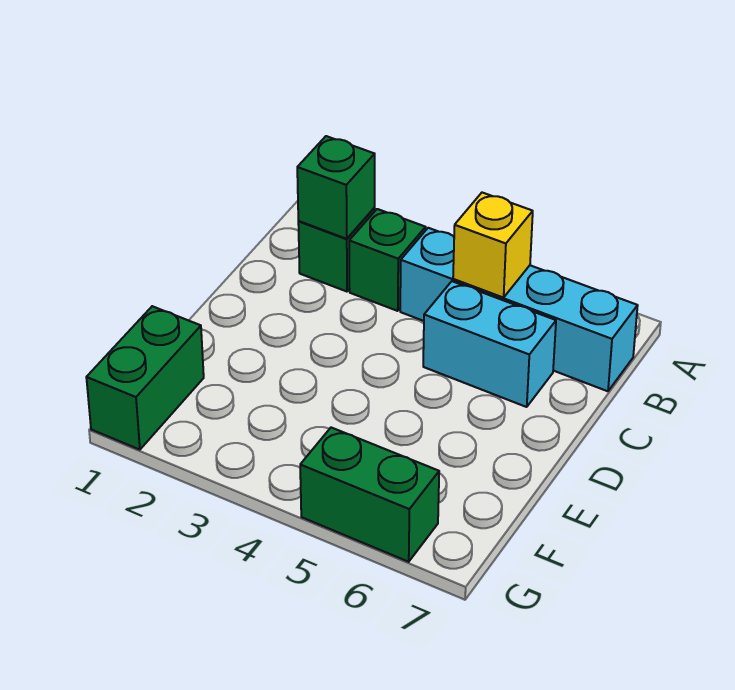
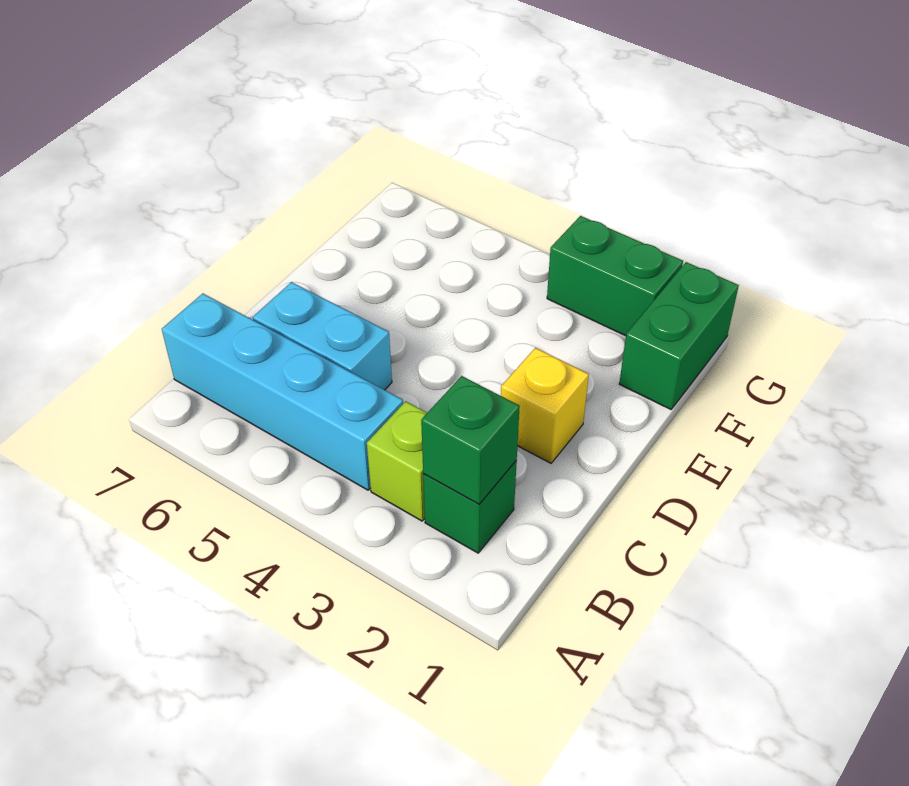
green 1x1 brick [349,209,426,311] -> lime 1x1 brick [367,401,427,521]
yellow 1x1 brick [453,193,533,298] -> yellow 1x1 brick moved to [501,348,589,463]
green 1x2 brick [300,428,439,562] -> green 1x2 brick moved to [547,216,683,336]

